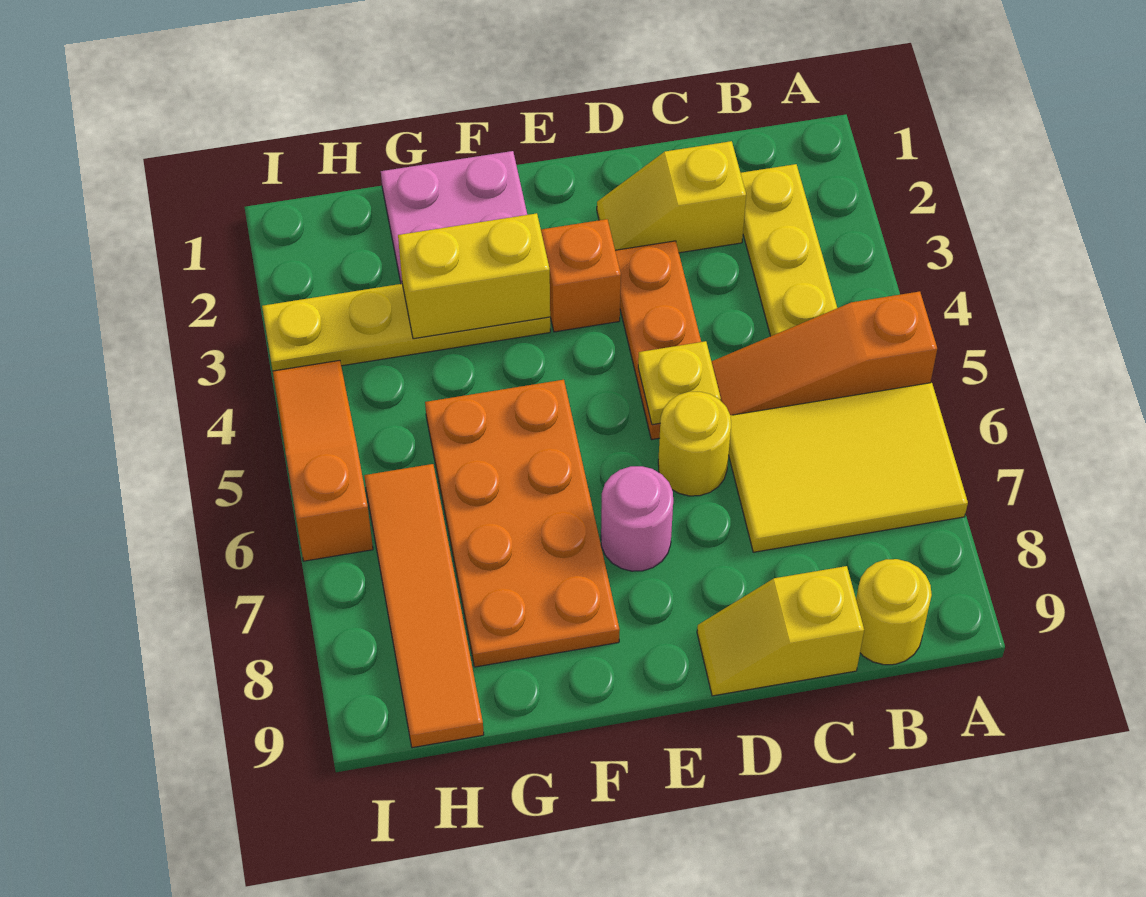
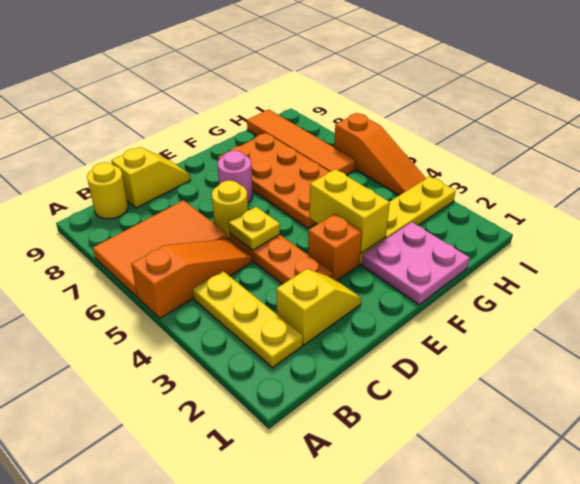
yellow 2x3 tile [729,383,968,552] -> orange 2x3 tile [93,200,228,297]
yellow 1x2 brick [398,213,550,339] -> yellow 1x2 brick turned to [309,169,390,253]

